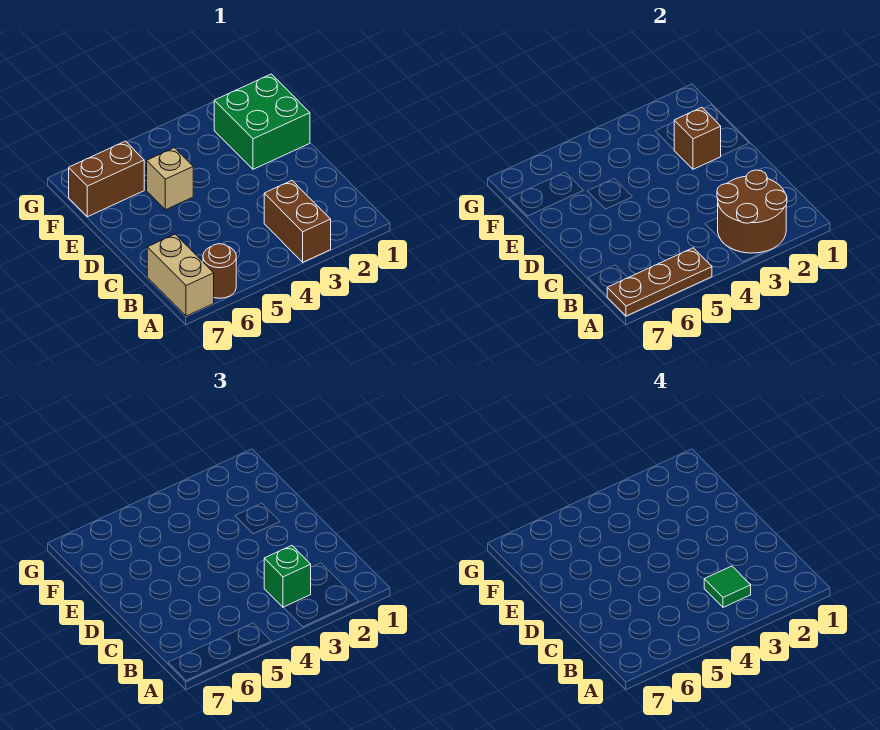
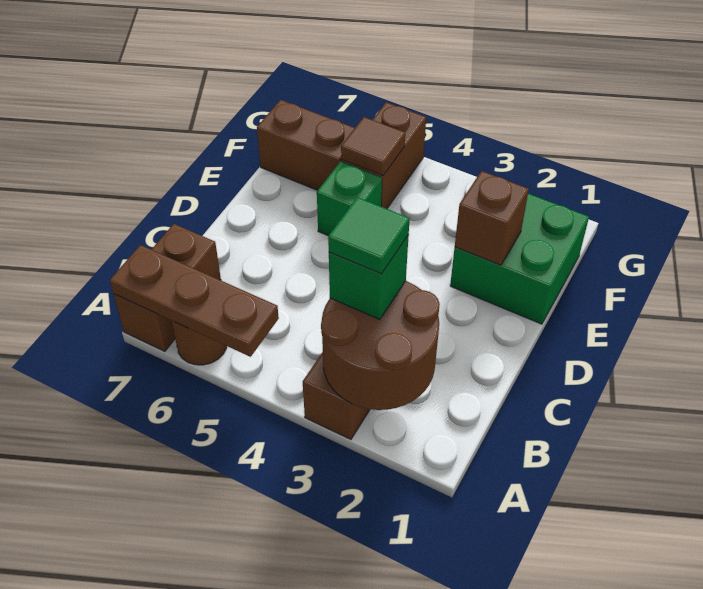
tan 1x2 brick [147,234,214,316] -> brown 1x2 brick [113,224,221,351]
tan 1x1 brick [147,148,193,210] -> green 1x1 brick [317,162,382,236]
none -> brown 1x2 brick [341,102,426,209]
none -> brown 1x1 tile [341,117,405,176]

